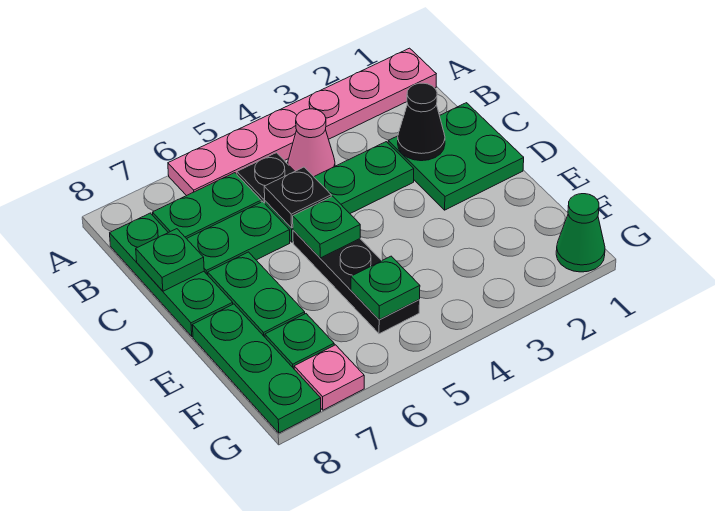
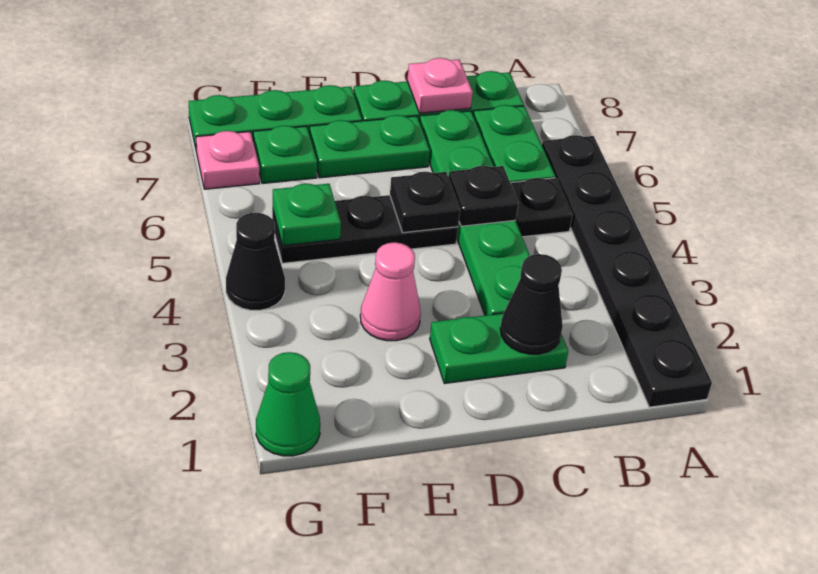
pink 1x6 plate [168,48,436,196] -> black 1x6 plate [542,135,712,407]
pink 1x1 cone [288,109,335,176] -> pink 1x1 cone moved to [360,242,421,341]
green 2x2 plate [388,103,524,210] -> green 1x2 plate [430,313,568,384]
green 1x1 plate [136,229,204,291] -> pink 1x1 plate [407,58,473,113]
green 1x1 plate [293,196,360,258] -> black 1x1 plate [390,172,460,233]
none -> black 1x1 cone [226,213,285,310]

